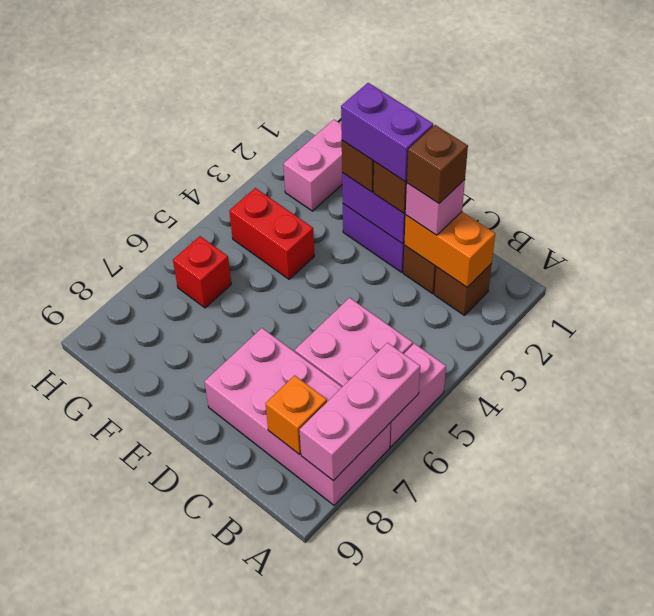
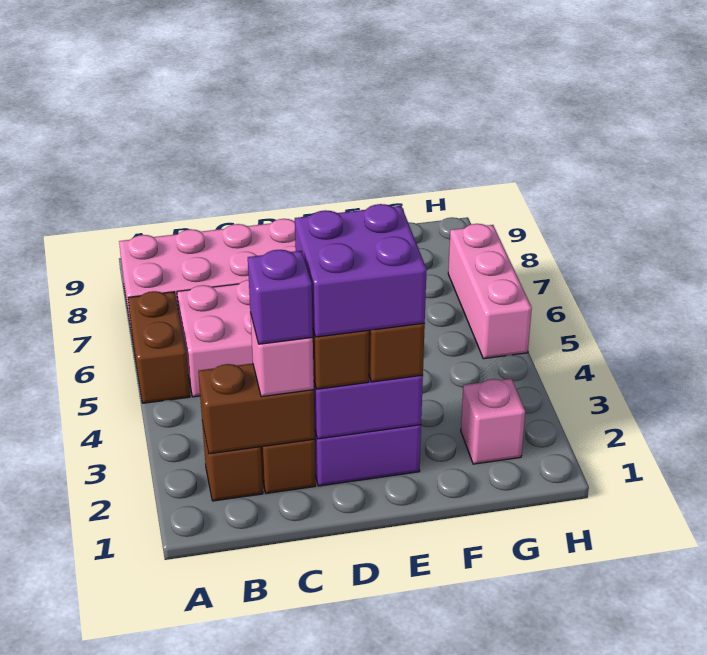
pink 1x2 brick [390,343,446,447] -> brown 1x2 brick [128,291,190,403]
pink 1x3 brick [300,343,420,481] -> pink 1x3 brick moved to [448,224,532,359]
orange 1x2 brick [404,212,495,287] -> brown 1x2 brick [198,363,315,454]
orange 1x1 brick [266,375,327,455] -> none
brown 1x1 brick [407,125,468,203] -> purple 1x1 brick [248,250,313,344]
purple 1x2 brick [341,83,433,181] -> purple 2x2 brick [295,204,427,337]
red 1x2 brick [229,188,314,279] -> none
pink 1x2 brick [283,120,342,211] -> pink 1x1 brick [461,379,525,464]
red 1x1 brick [173,236,231,308] -> none

